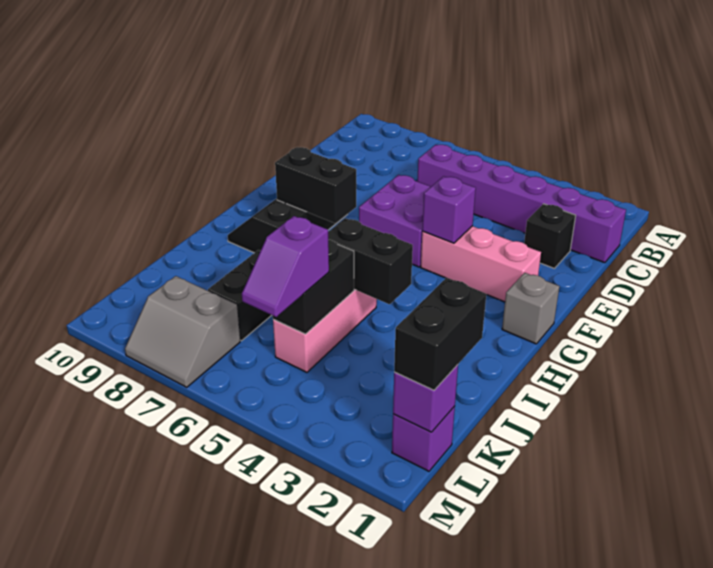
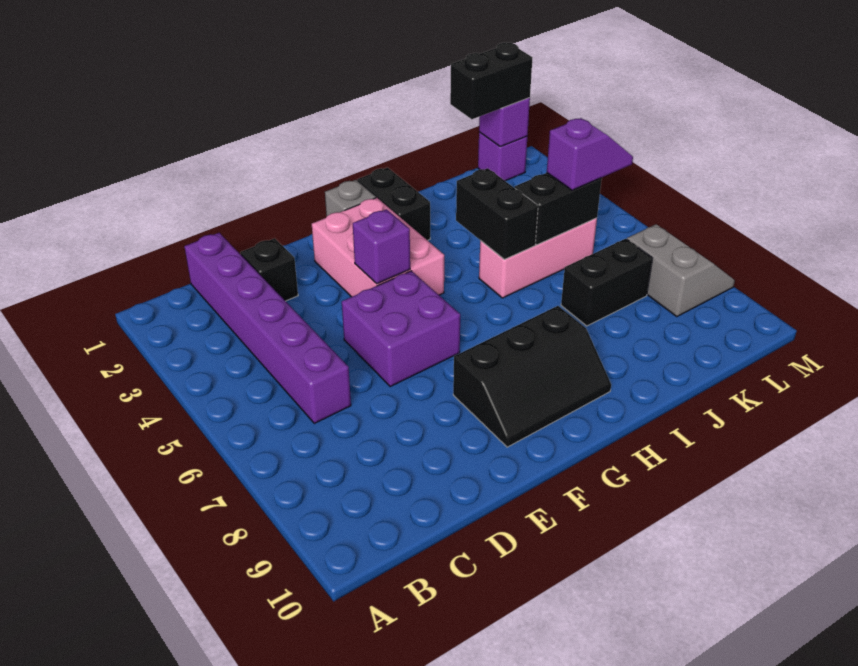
pink 1x3 brick [421,226,541,302] -> pink 2x3 brick [312,198,444,297]
black 1x2 brick [275,147,356,223] -> black 1x2 brick moved to [357,168,430,240]

